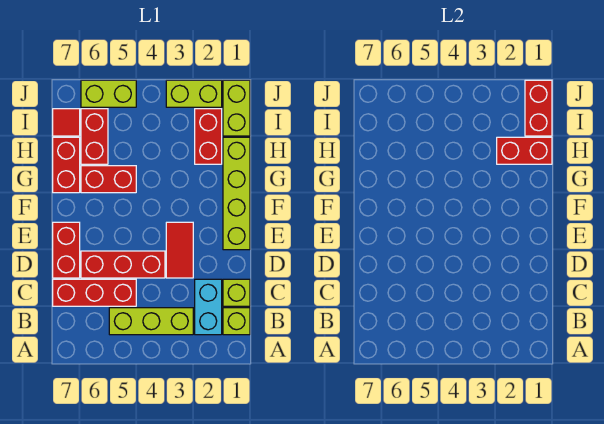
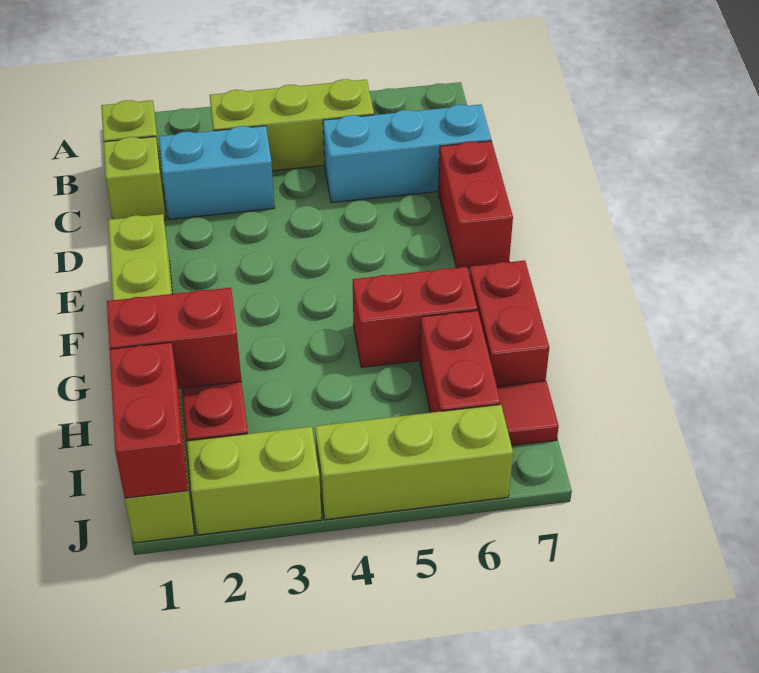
cyan 1x2 brick [195,279,222,335] -> cyan 1x2 brick turned to [159,126,275,219]
red 1x3 brick [53,279,136,306] -> cyan 1x3 brick [323,104,491,203]
red 1x2 tile [166,222,193,278] -> none
red 1x3 brick [81,251,165,278] -> none
lime 1x2 brick [81,80,136,107] -> lime 1x3 brick [315,405,513,520]

